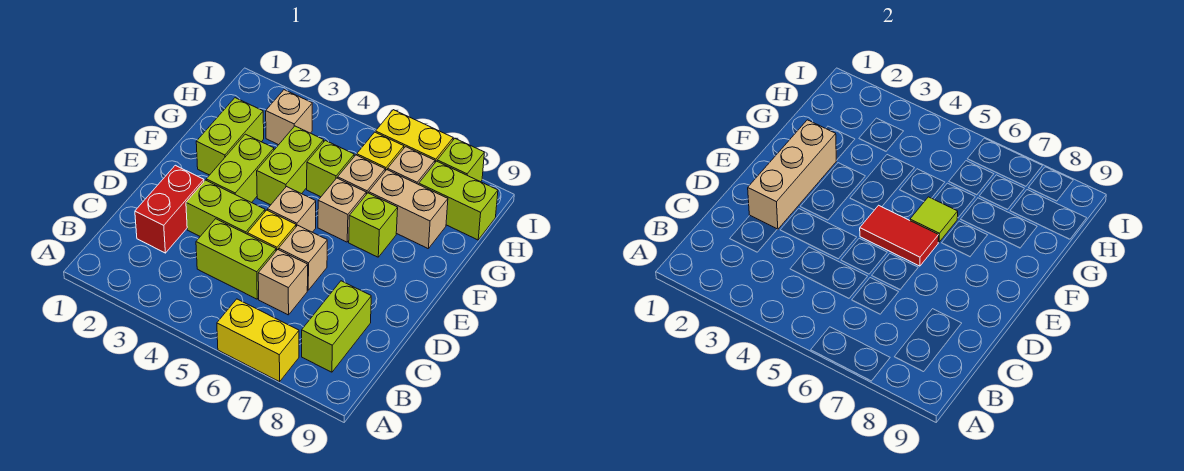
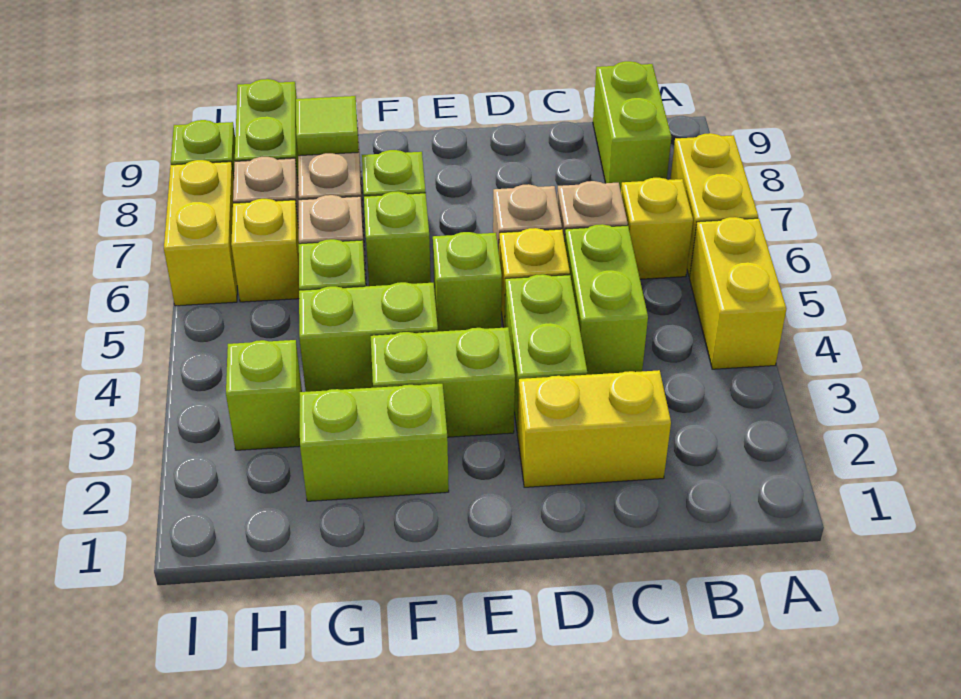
none -> yellow 1x2 brick [690,217,786,369]
none -> yellow 1x1 brick [621,178,693,279]
lime 1x2 brick [302,281,371,372] -> lime 1x2 brick turned to [593,61,671,190]
red 1x2 brick [135,165,204,253] -> yellow 1x2 brick [517,370,671,487]
tan 1x3 brick [748,120,836,229] -> none
tan 1x1 brick [268,187,316,232] -> lime 1x1 brick [433,232,502,331]
red 1x2 tile [860,205,939,266] -> none
tan 1x1 brick [318,178,366,242] -> lime 1x1 brick [364,192,431,286]
lime 1x1 tile [910,197,958,242] -> lime 1x1 tile moved to [296,96,359,156]
tan 1x1 brick [266,90,312,145] -> lime 1x1 brick [226,340,302,450]

